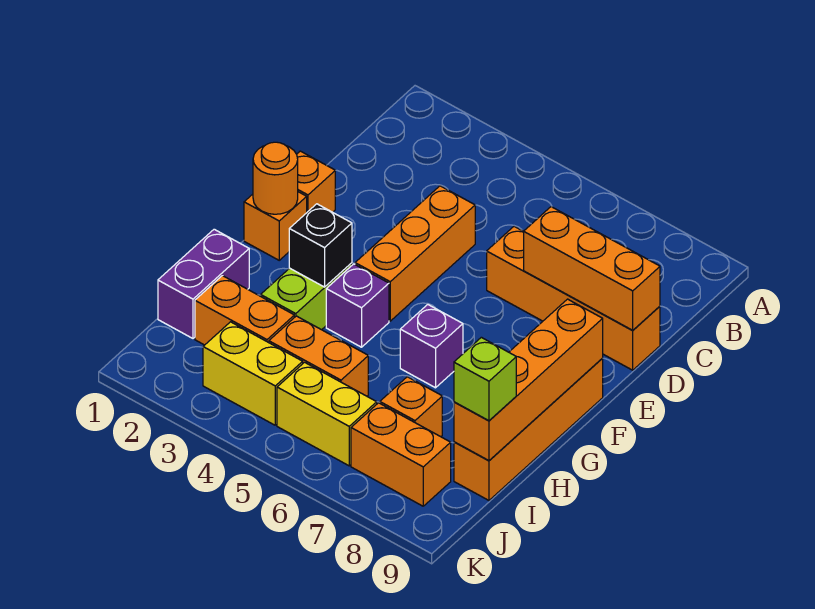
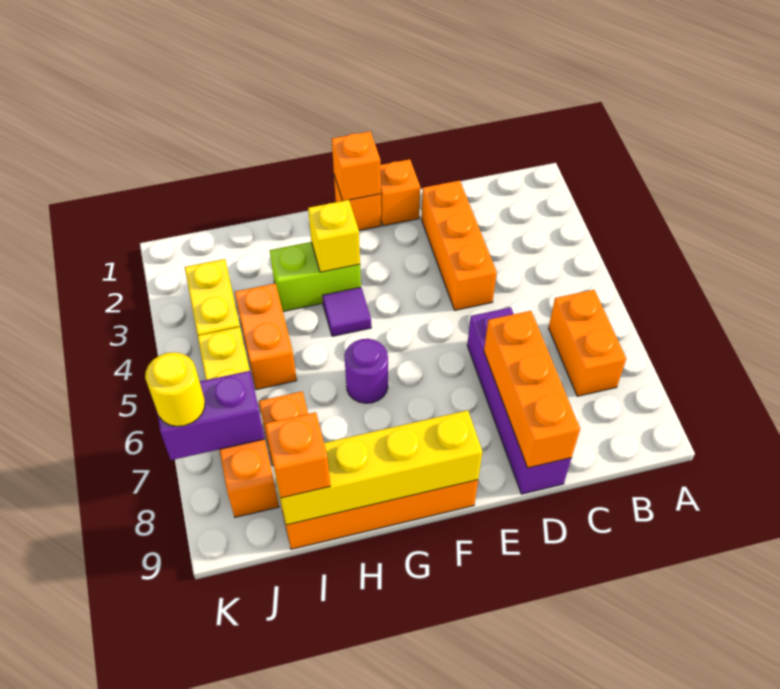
orange 1x3 brick [355,186,475,321] -> orange 1x3 brick turned to [421,181,497,310]
orange 1x4 brick [487,226,660,370] -> purple 1x4 brick [467,307,571,494]
orange 1x1 round brick [253,142,298,214] -> orange 1x1 brick [332,132,381,201]
orange 1x4 brick [454,299,603,461] -> yellow 1x4 brick [273,410,482,525]
black 1x1 brick [289,204,352,287] -> yellow 1x1 brick [308,200,360,272]
purple 1x1 brick [326,264,389,347] -> purple 1x1 tile [322,287,371,336]
purple 1x1 brick [400,305,463,388] -> purple 1x1 round brick [344,339,388,403]
purple 1x2 brick [158,229,249,338] -> purple 1x2 brick moved to [157,371,265,460]
orange 1x2 brick [195,276,294,345] -> orange 1x2 brick moved to [549,290,626,396]
lime 1x1 brick [454,337,516,421] -> orange 1x1 brick [265,412,330,498]
none -> yellow 1x1 round brick [145,352,205,426]

